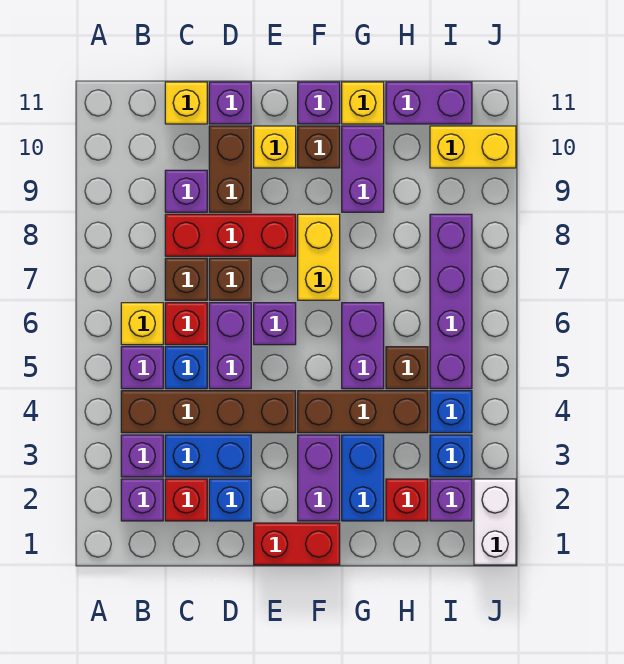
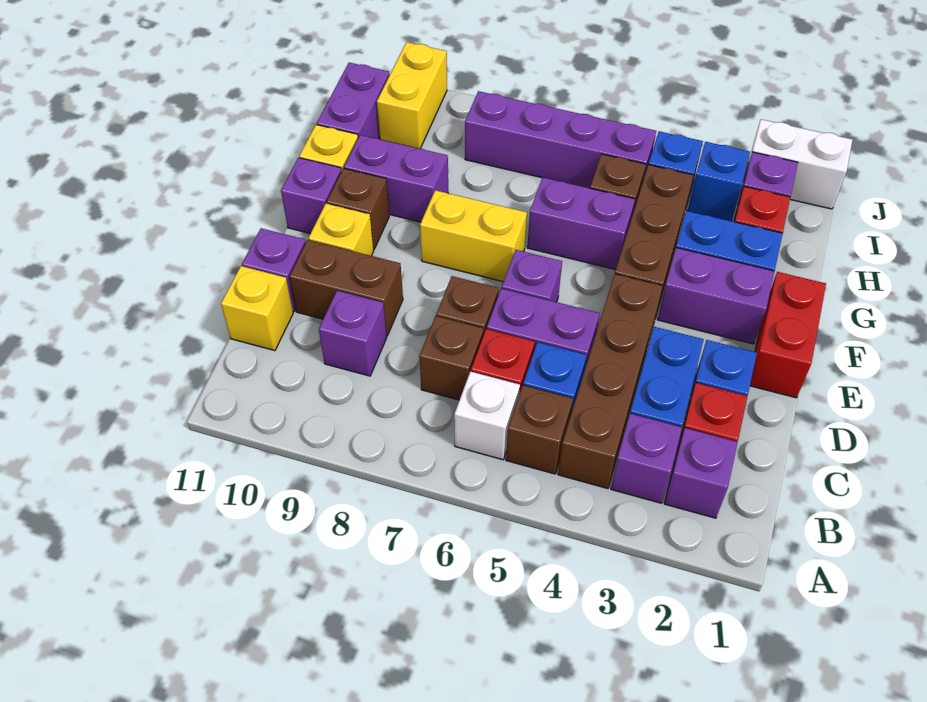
purple 1x1 brick [121,347,163,389] -> brown 1x1 brick [506,385,573,474]
yellow 1x1 brick [121,303,163,345] -> white 1x1 brick [454,371,520,460]
red 1x3 brick [165,214,296,256] -> none

